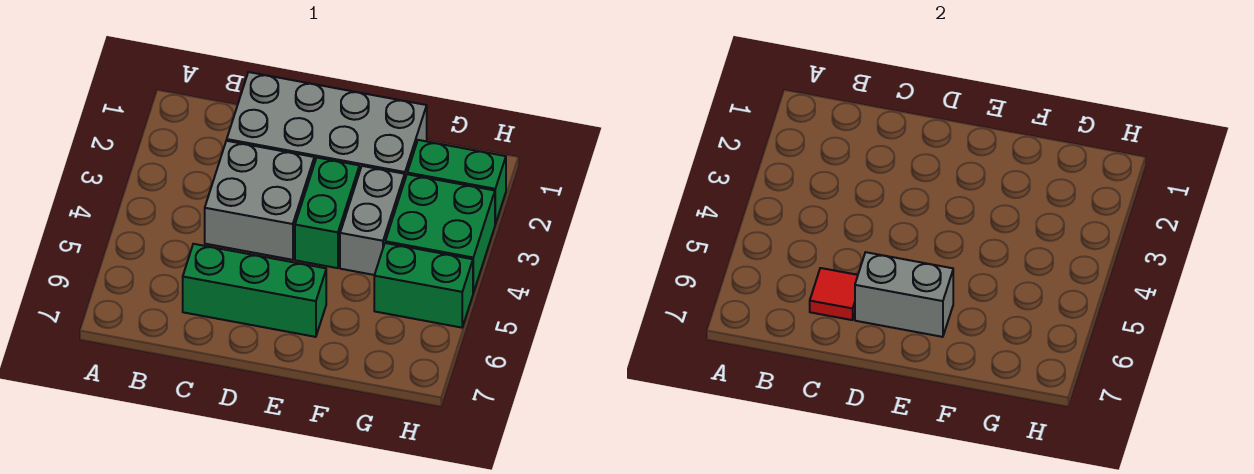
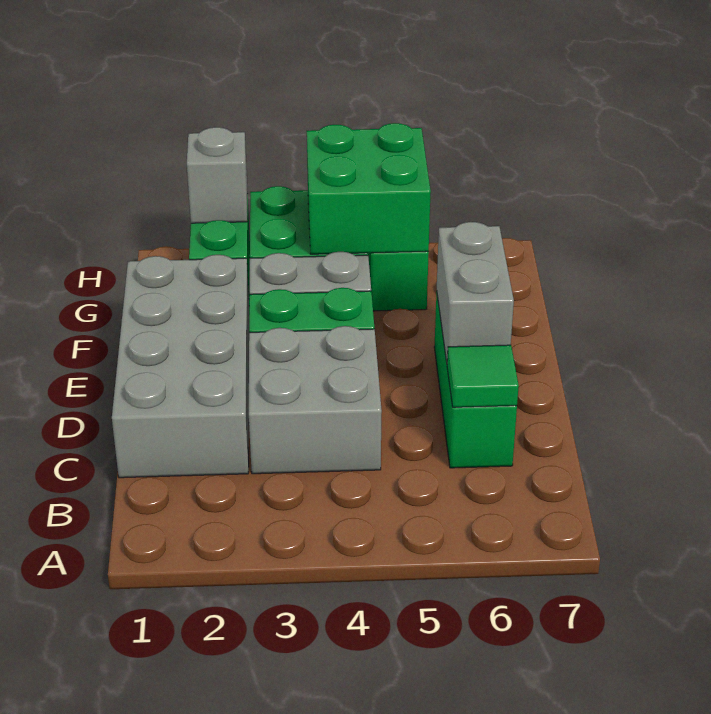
red 1x1 tile [810,268,858,320] -> green 1x1 tile [447,345,519,407]
none -> green 2x2 brick [307,123,431,254]
none -> grey 1x1 brick [187,127,248,223]

